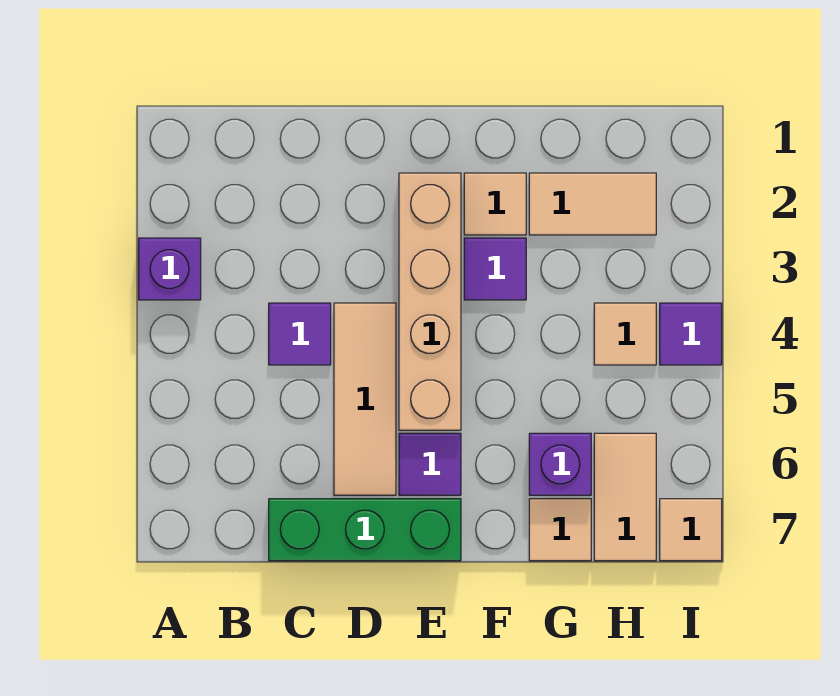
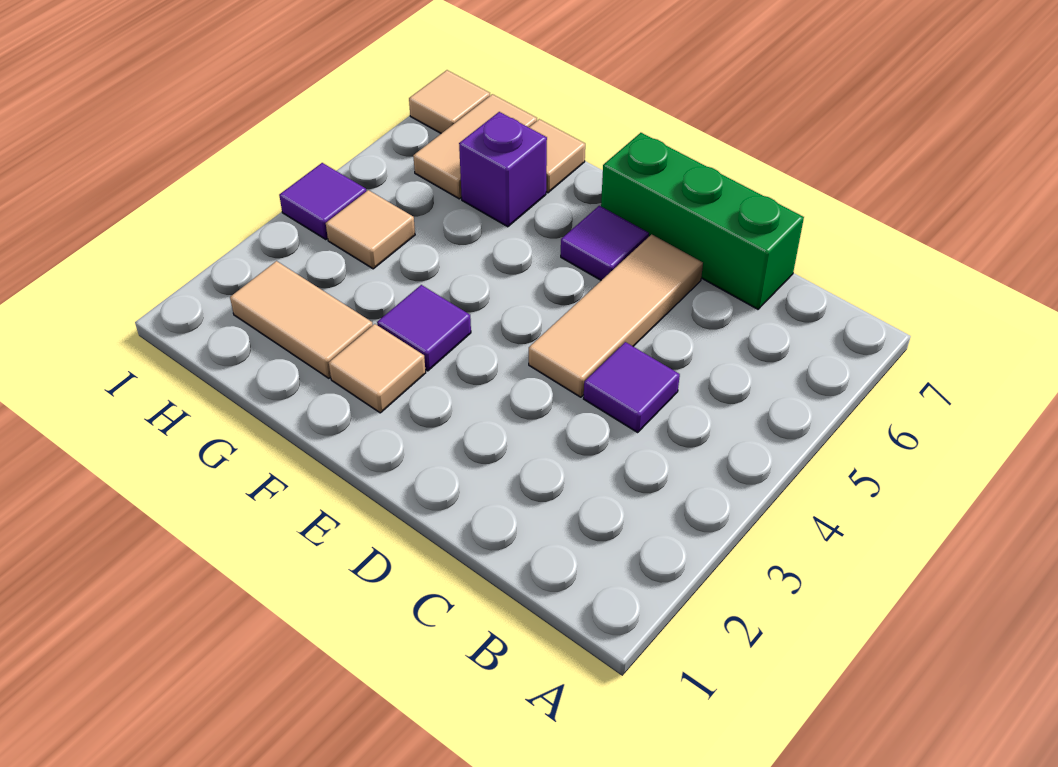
purple 1x1 brick [139,238,201,300] -> none
tan 1x4 brick [399,173,461,430] -> none

